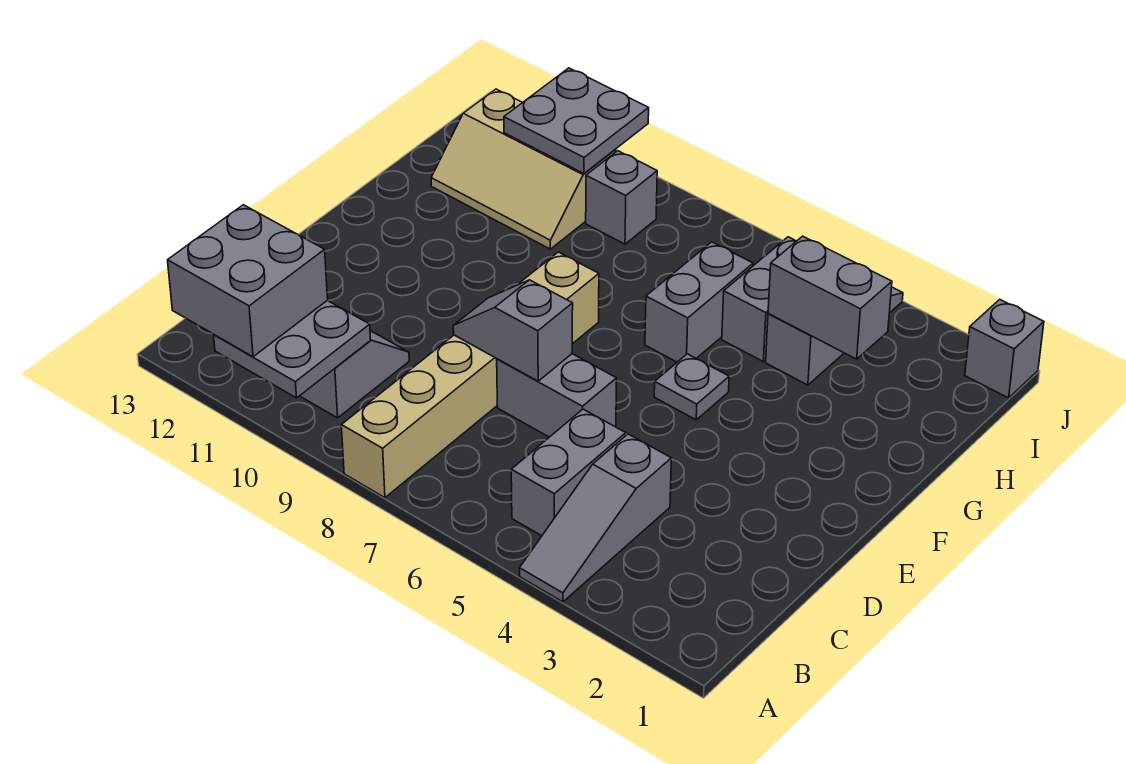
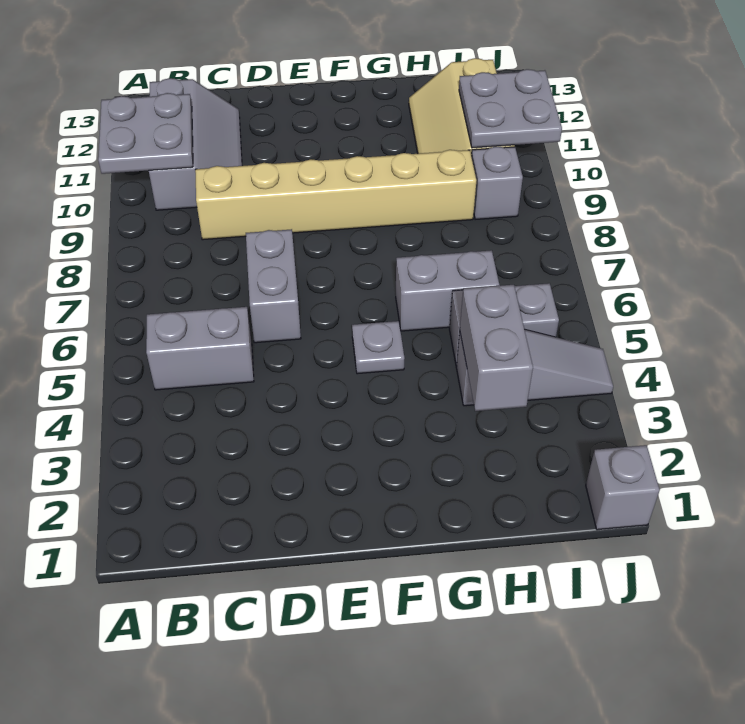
grey 1x3 slope [520,434,671,602] -> none
tan 1x6 brick [341,252,599,498] -> tan 1x6 brick moved to [195,150,476,240]
grey 2x2 brick [168,205,328,357] -> none
grey 1x2 slope [453,280,573,381] -> none

